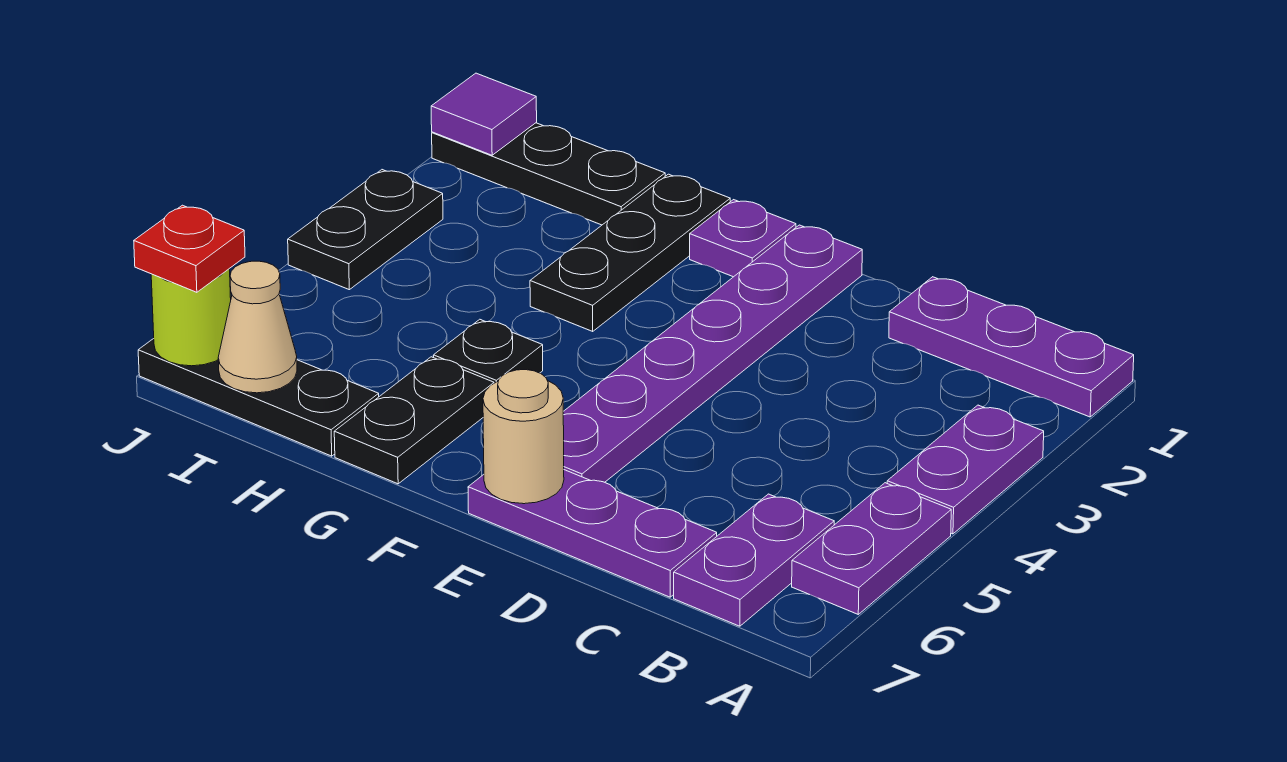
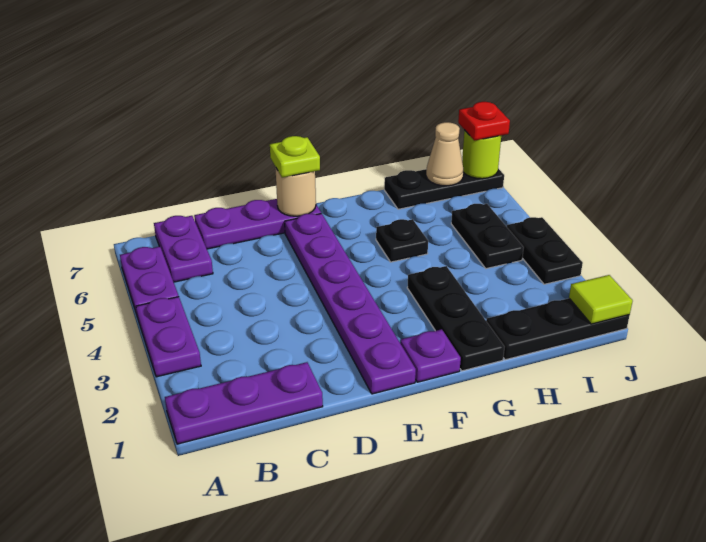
none -> lime 1x1 plate [270,136,320,178]
black 1x2 plate [334,357,494,484] -> black 1x2 plate moved to [451,204,524,269]
purple 1x1 tile [431,73,537,155] -> lime 1x1 tile [569,275,633,324]

